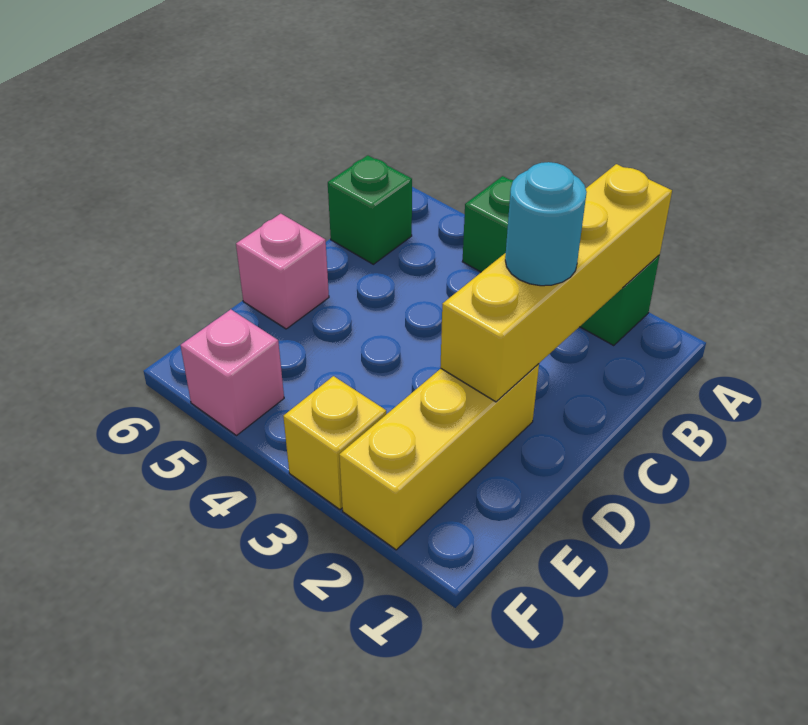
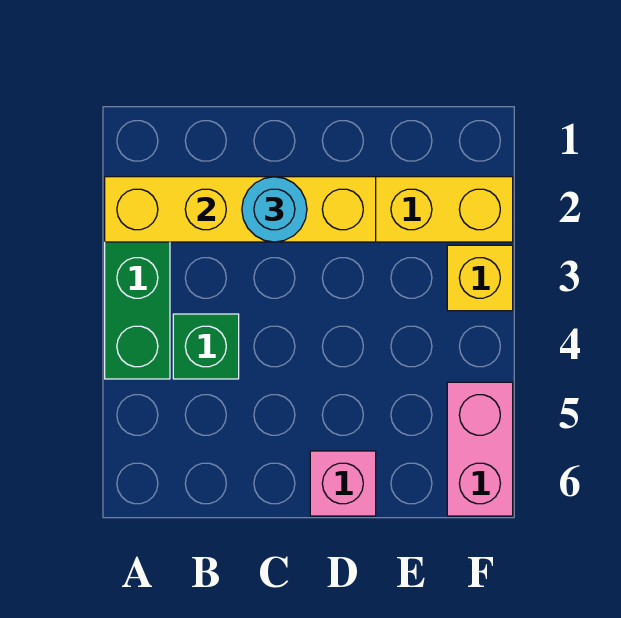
green 1x1 brick [328,155,412,264] -> green 1x1 brick moved to [173,314,239,379]
pink 1x1 brick [180,309,284,435] -> pink 1x2 brick [447,382,513,516]

